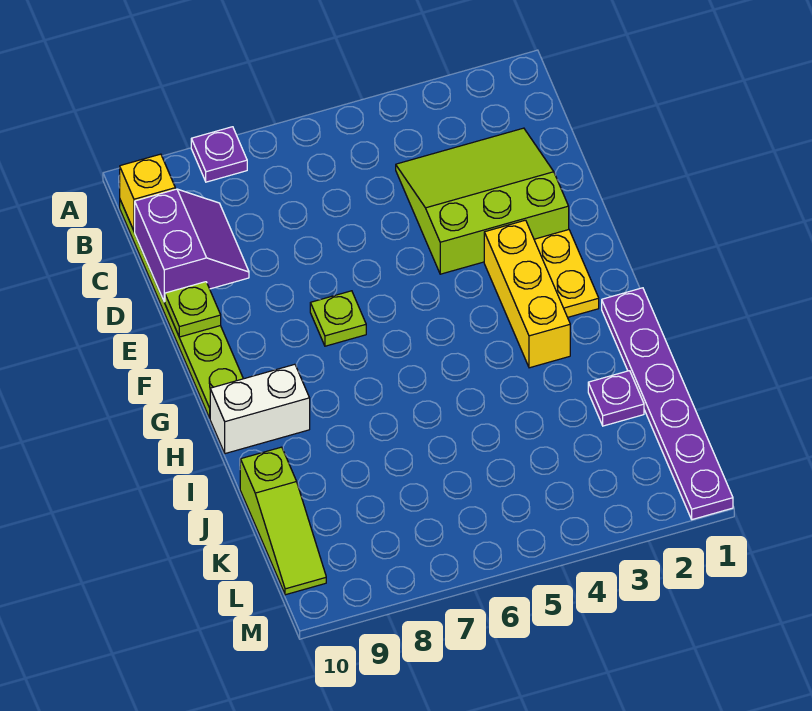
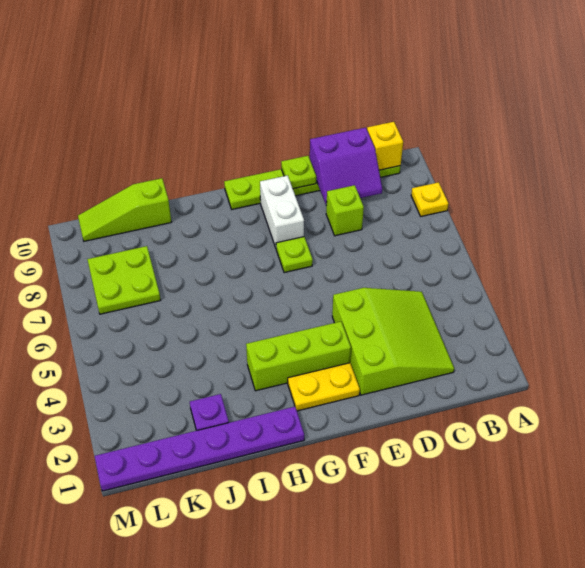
purple 1x1 plate [191,127,247,182] -> yellow 1x1 plate [411,182,449,216]
none -> lime 1x1 brick [326,185,364,236]
yellow 1x3 brick [484,220,570,368] -> lime 1x3 brick [246,322,351,391]
white 1x2 brick [210,364,310,454] -> white 1x2 brick moved to [260,175,304,248]
none -> lime 2x2 plate [87,246,161,314]

